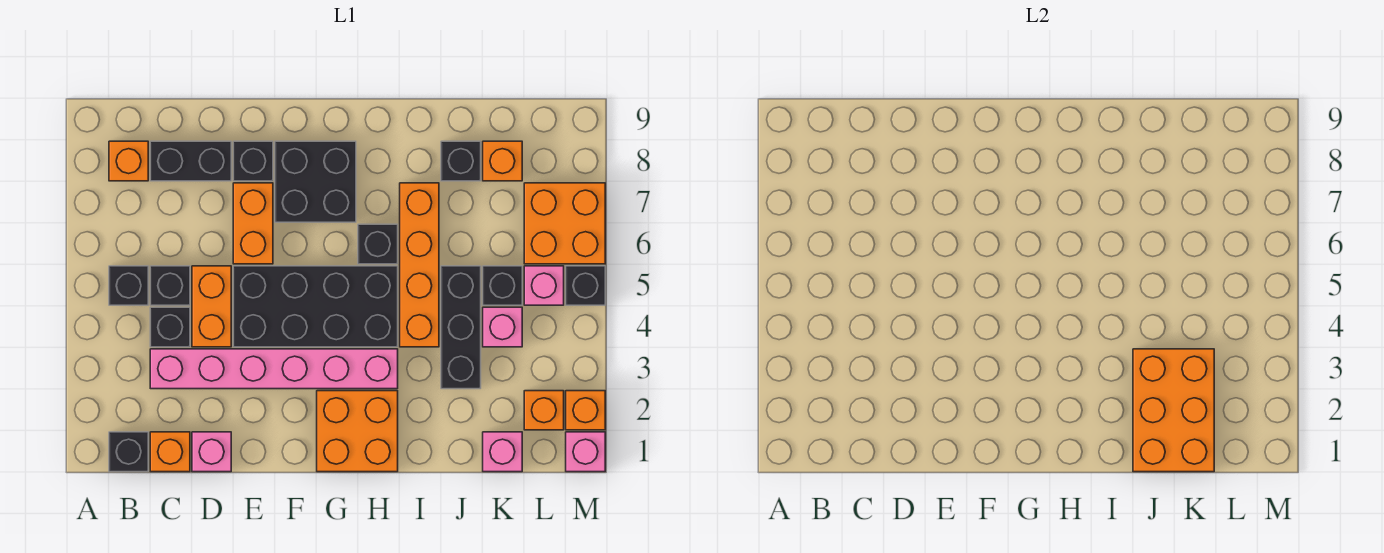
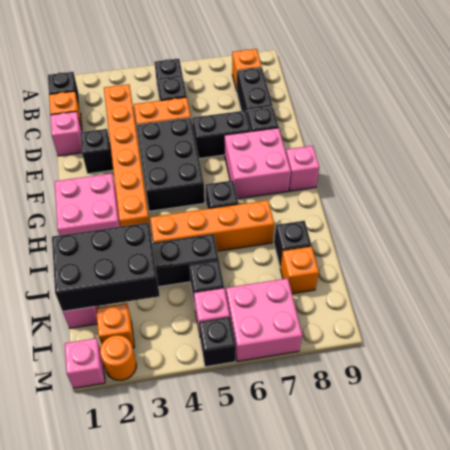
pink 1x6 brick [150,349,398,389] -> orange 1x6 brick [104,84,151,233]
black 1x1 brick [150,307,190,347] -> black 1x1 brick moved to [80,129,113,174]
black 2x4 brick [233,266,398,347] -> black 2x3 brick [137,118,205,211]
orange 1x2 brick [233,183,273,264] -> black 1x2 brick [192,110,251,158]
black 2x2 brick [275,141,356,222] -> pink 2x2 brick [225,128,291,199]
orange 2x2 brick [317,391,398,472] -> pink 2x2 brick [55,173,120,235]
orange 2x3 brick [1133,349,1214,472] -> black 2x3 brick [52,223,160,311]
pink 1x1 brick [483,307,522,347] -> pink 1x1 brick moved to [286,146,319,191]
orange 2x2 brick [524,183,605,264] -> pink 2x2 brick [226,278,302,362]
orange 1x1 brick [566,391,605,430] -> orange 1x1 round brick [100,335,136,380]

